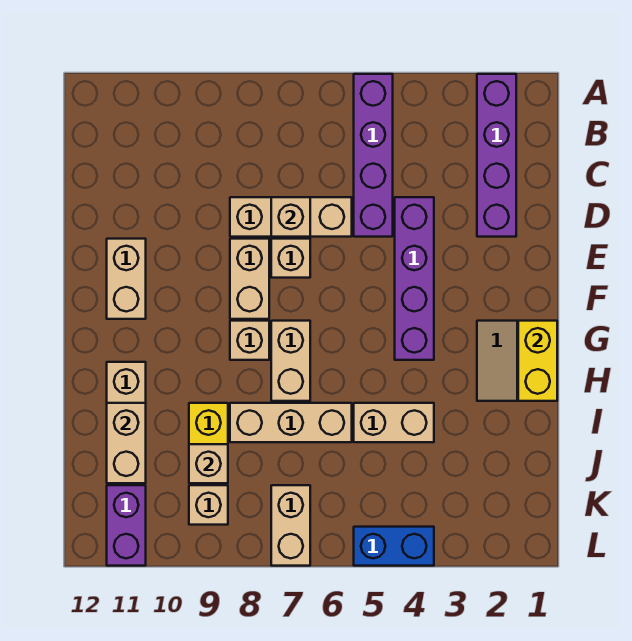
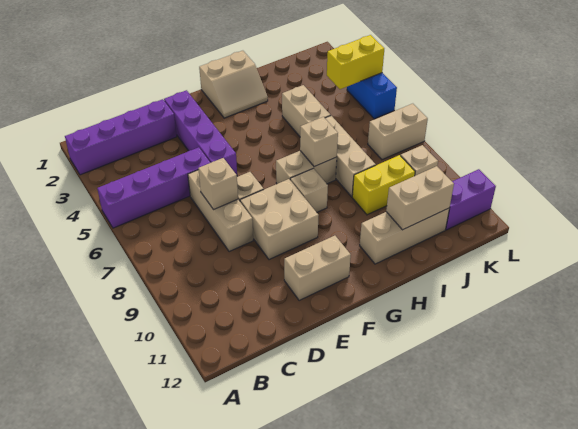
purple 1x4 brick [395,197,434,360] -> purple 1x4 brick turned to [164,90,237,175]
tan 1x2 brick [230,239,269,319] -> tan 2x2 brick [240,179,319,260]
yellow 1x2 brick [518,321,557,401] -> yellow 1x2 brick moved to [327,35,384,89]
tan 1x1 brick [189,444,228,483] -> tan 1x1 brick moved to [300,117,338,167]

